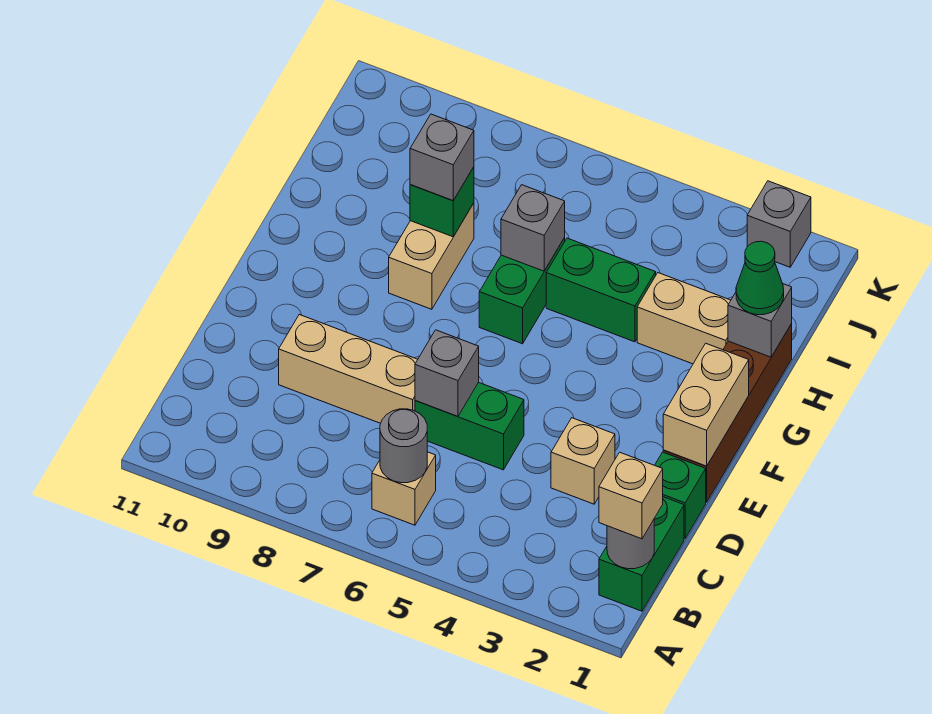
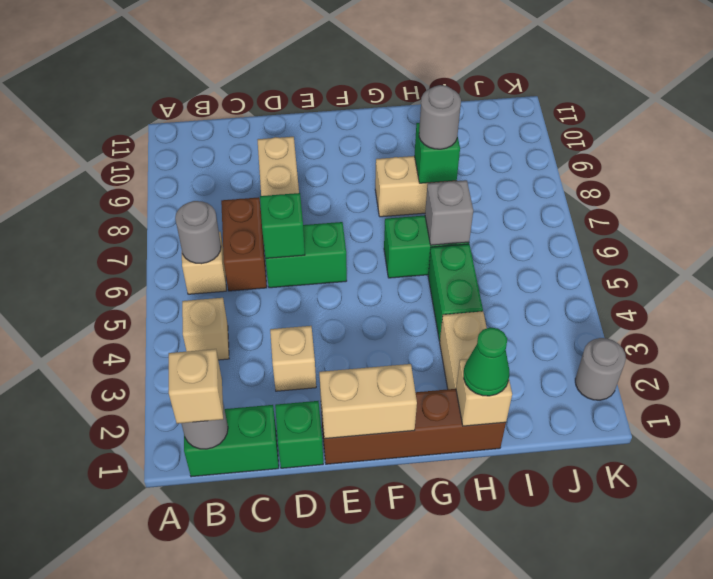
none -> tan 1x1 brick [182,298,229,360]
none -> brown 1x2 brick [221,197,267,291]
green 1x2 brick [415,382,524,470] -> green 1x2 brick turned to [266,222,347,288]
grey 1x1 brick [415,330,479,416] -> green 1x1 brick [260,193,305,258]
grey 1x1 brick [728,284,792,357] -> tan 1x1 brick [456,359,512,426]
grey 1x1 brick [410,114,474,201] -> grey 1x1 round brick [419,85,461,149]
grey 1x1 brick [747,181,811,267] -> grey 1x1 round brick [575,338,626,400]

